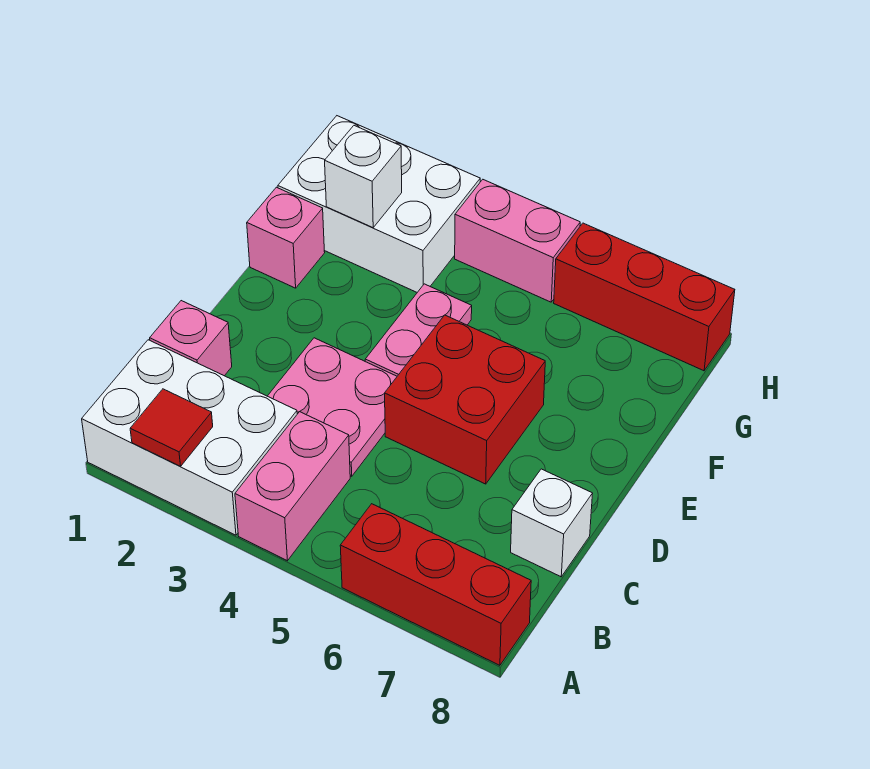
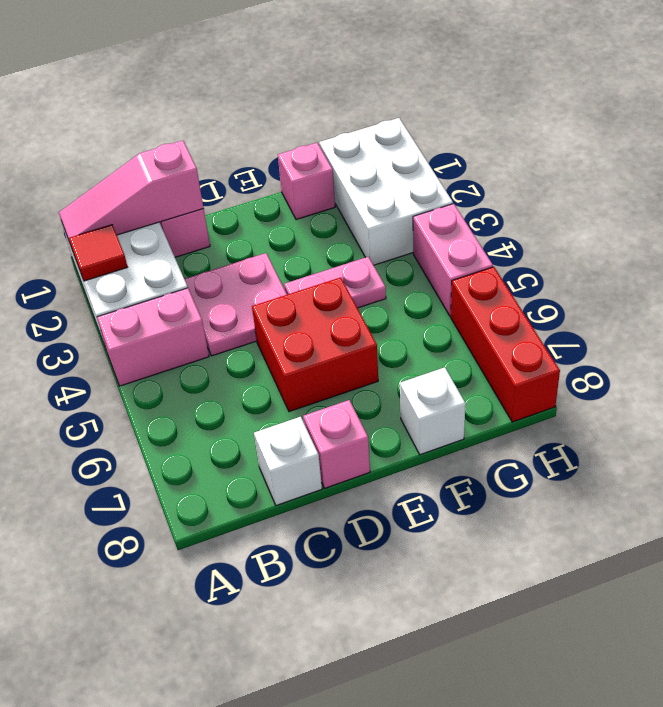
none -> pink 1x3 slope [59,140,204,245]
red 1x3 brick [340,504,531,665] -> none
none -> pink 1x1 brick [303,400,370,488]
white 1x1 brick [325,126,402,228] -> white 1x1 brick moved to [400,367,466,455]

